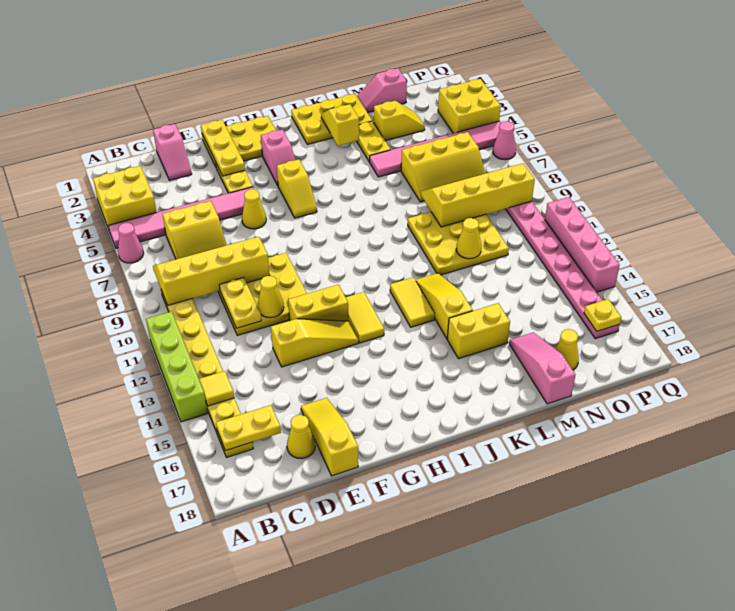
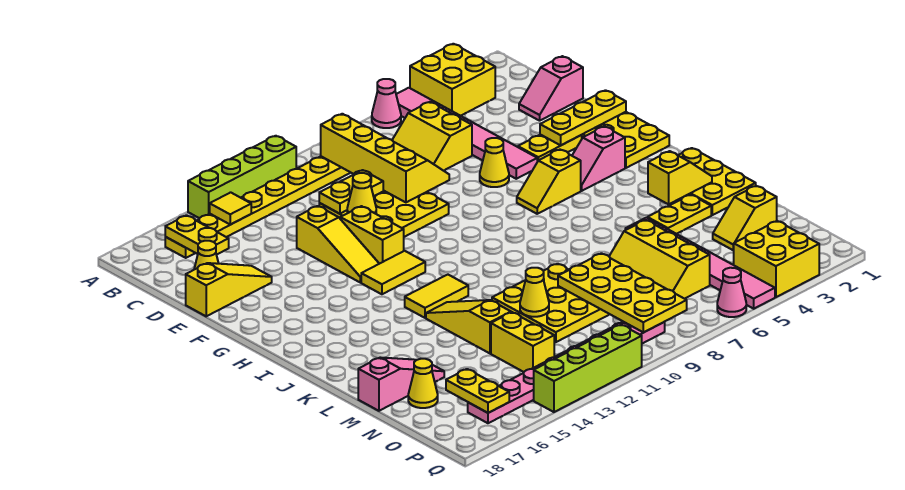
yellow 1x3 slope [416,273,473,338] -> yellow 1x3 slope turned to [426,300,511,353]
yellow 1x2 brick [447,303,510,359] -> yellow 1x2 brick moved to [491,312,554,372]
pink 1x2 slope [357,68,407,113] -> none
yellow 1x2 slope [374,101,425,141] -> yellow 1x2 slope turned to [713,186,777,250]
yellow 2x4 slope [421,164,535,227] -> yellow 2x4 plate [558,253,687,332]
yellow 1x1 plate [584,299,621,331] -> yellow 1x2 plate [446,369,509,413]
pink 1x4 brick [545,197,620,292] -> lime 1x4 brick [534,325,642,412]

